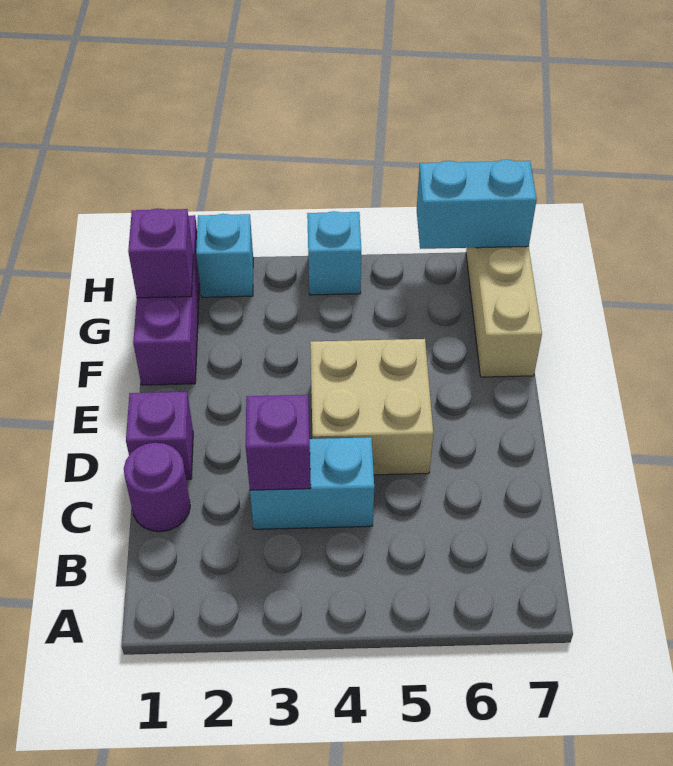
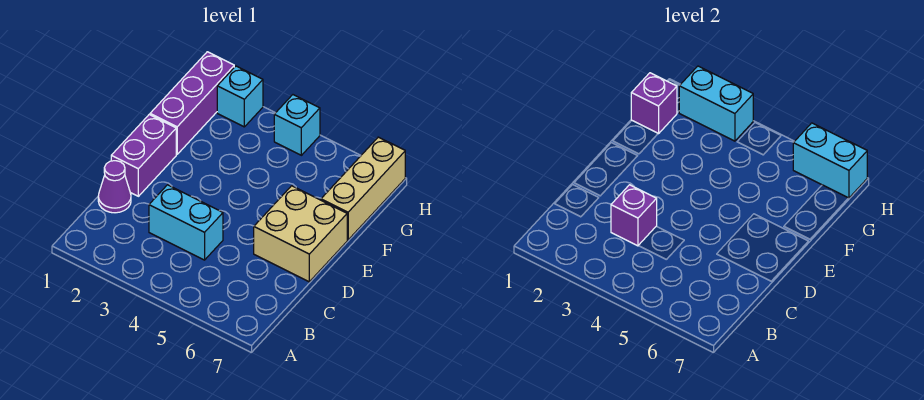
purple 1x1 round brick [124,443,190,532] -> purple 1x1 cone [98,161,131,213]
purple 1x1 brick [126,392,193,479] -> purple 1x2 brick [111,115,176,196]
tan 2x2 brick [310,339,433,475] -> tan 2x2 brick moved to [254,186,347,282]
none -> cyan 1x2 brick [679,66,753,141]

